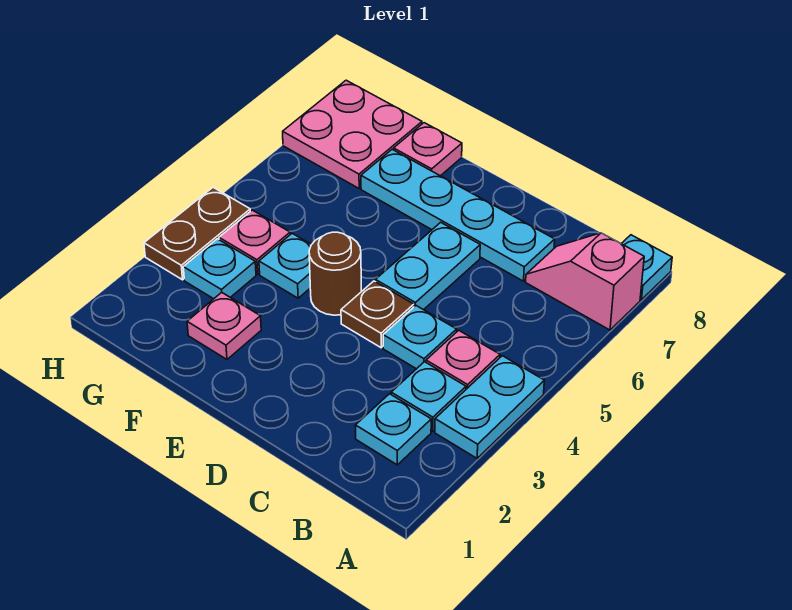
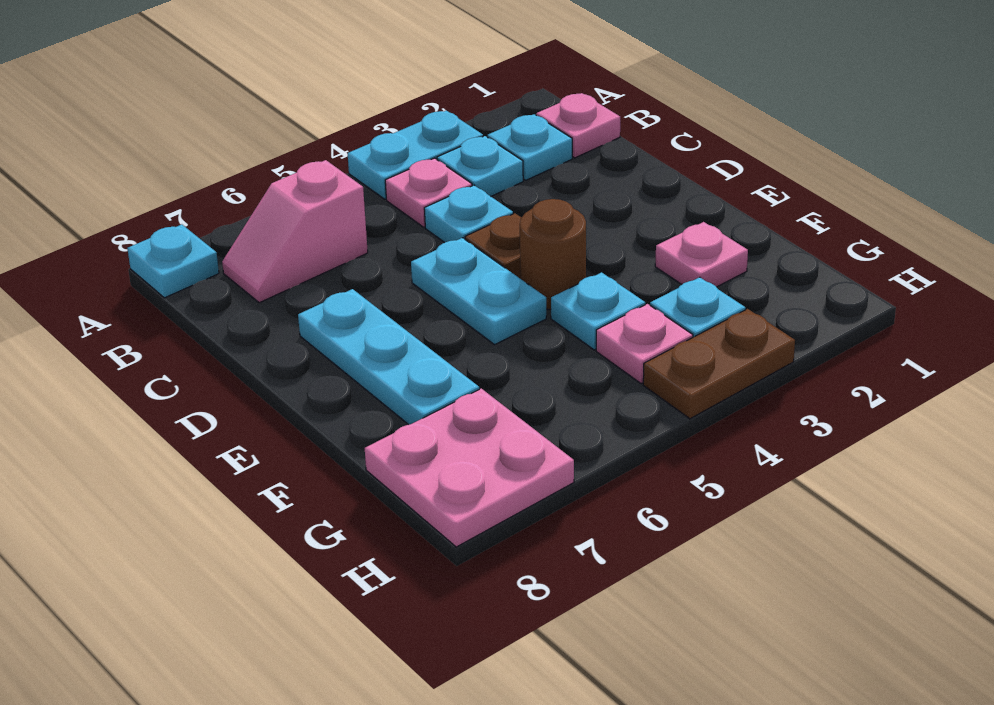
pink 1x2 slope [526,233,644,330] -> pink 1x2 slope turned to [222,160,368,303]
cyan 1x4 plate [361,150,555,281] -> cyan 1x3 plate [298,289,479,425]
cyan 1x2 plate [376,222,480,310] -> cyan 1x2 plate turned to [411,238,546,345]
pink 1x1 plate [394,123,462,176] -> pink 1x1 plate moved to [536,93,620,158]

